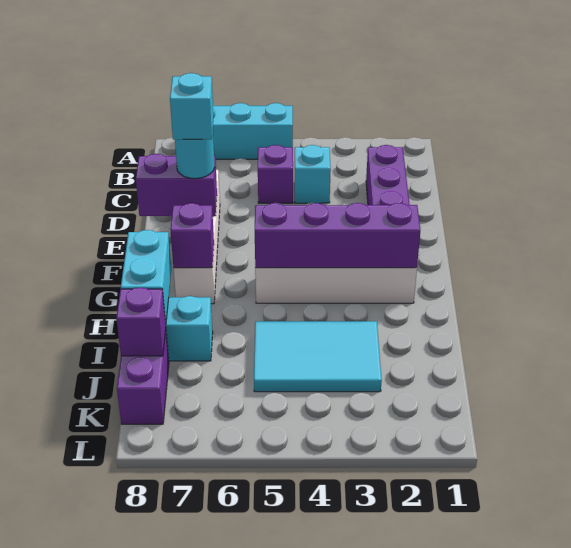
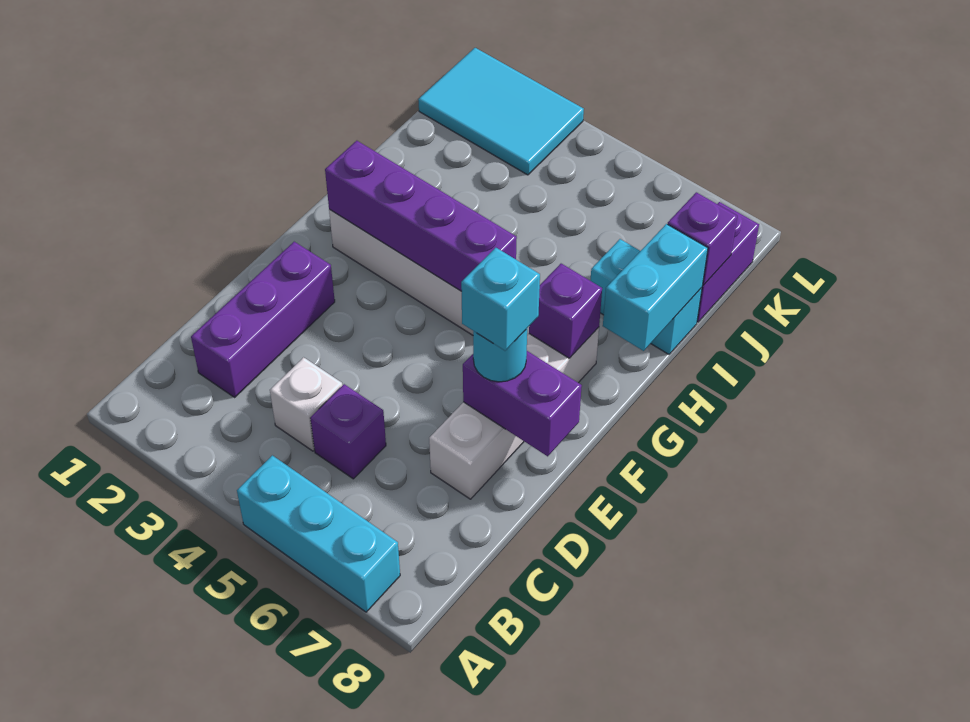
cyan 1x1 brick [295,145,331,203] -> white 1x1 brick [270,357,342,451]
cyan 2x3 tile [254,321,382,392] -> cyan 2x3 tile moved to [418,48,584,175]

